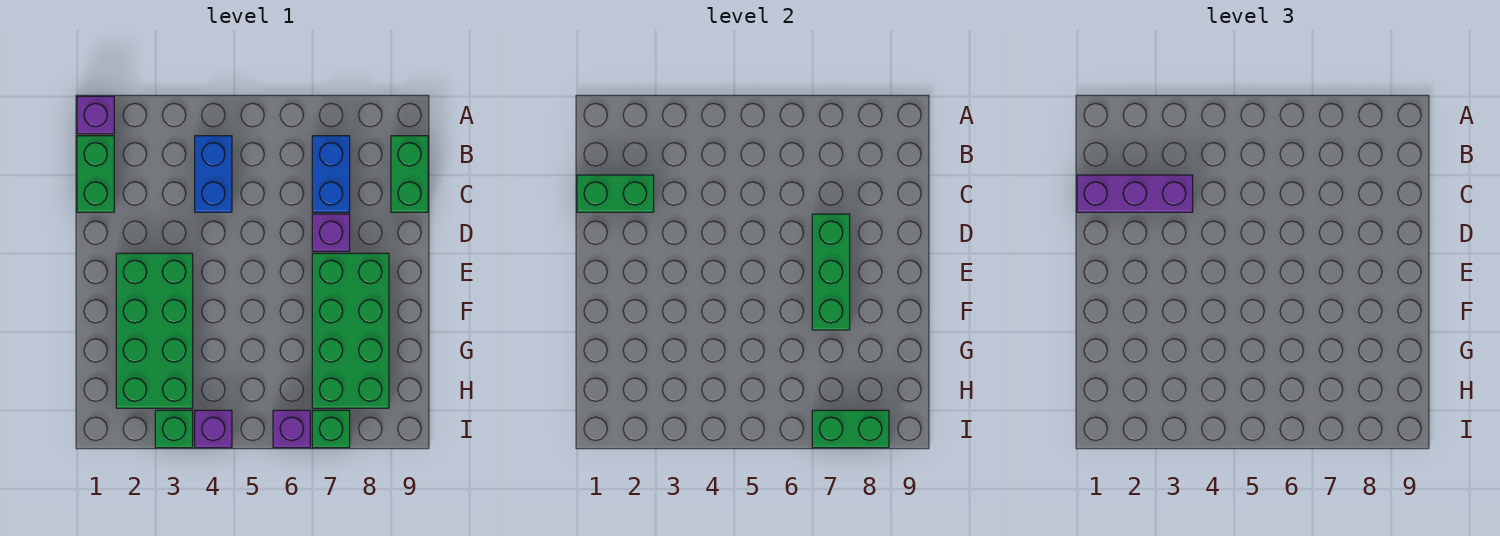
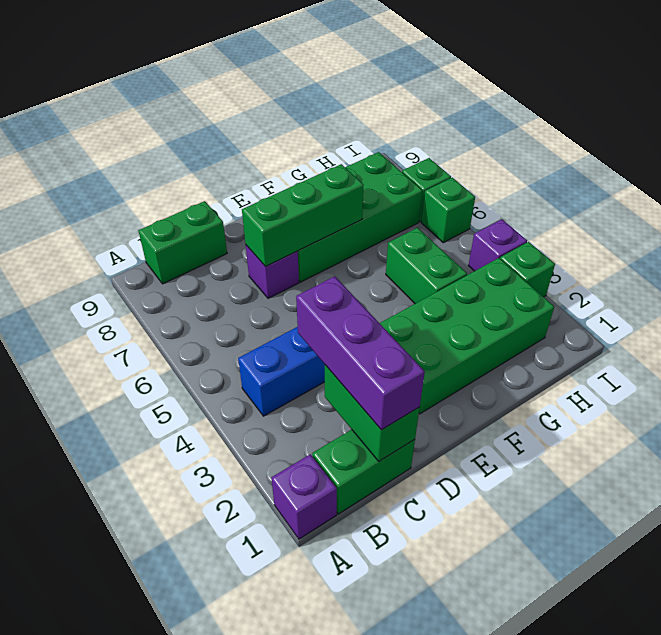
blue 1x2 brick [312,136,350,212] -> none
purple 1x1 brick [273,410,310,448] -> green 1x1 brick [421,177,475,243]
green 1x2 brick [812,410,889,448] -> green 1x2 brick moved to [386,228,467,304]

